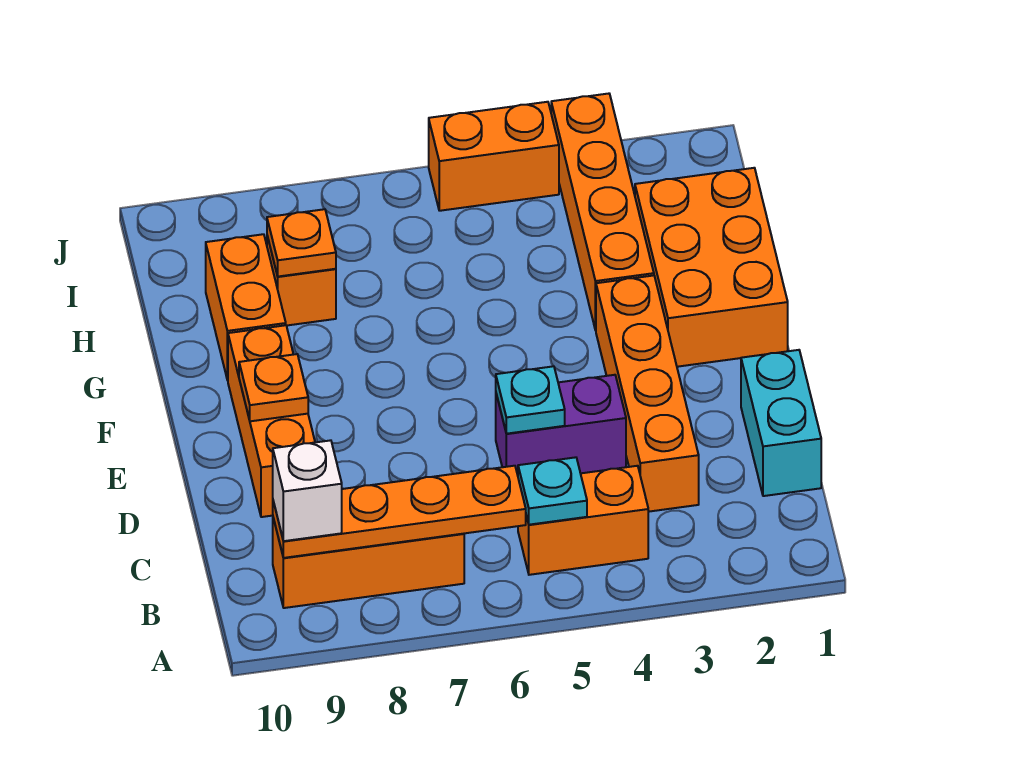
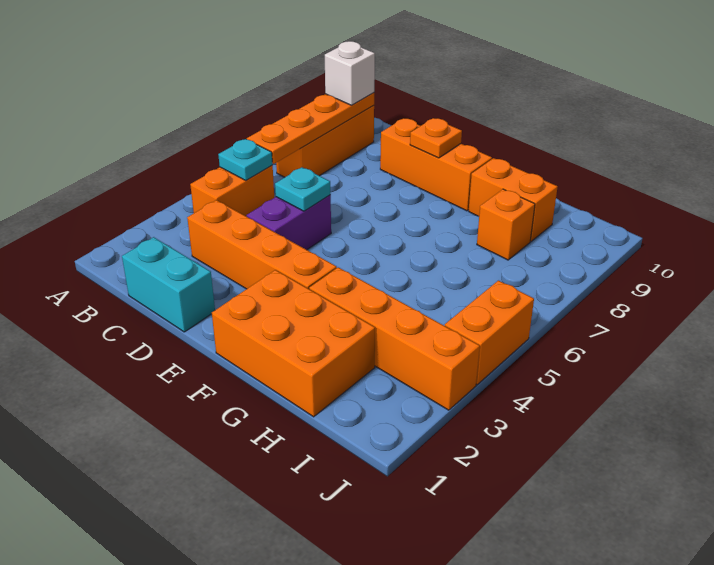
orange 1x1 plate [267,209,336,277] -> none

